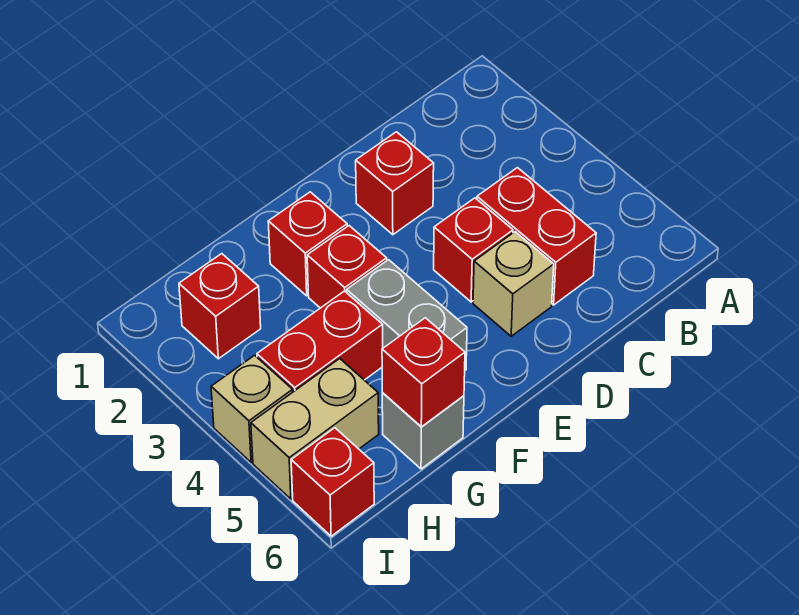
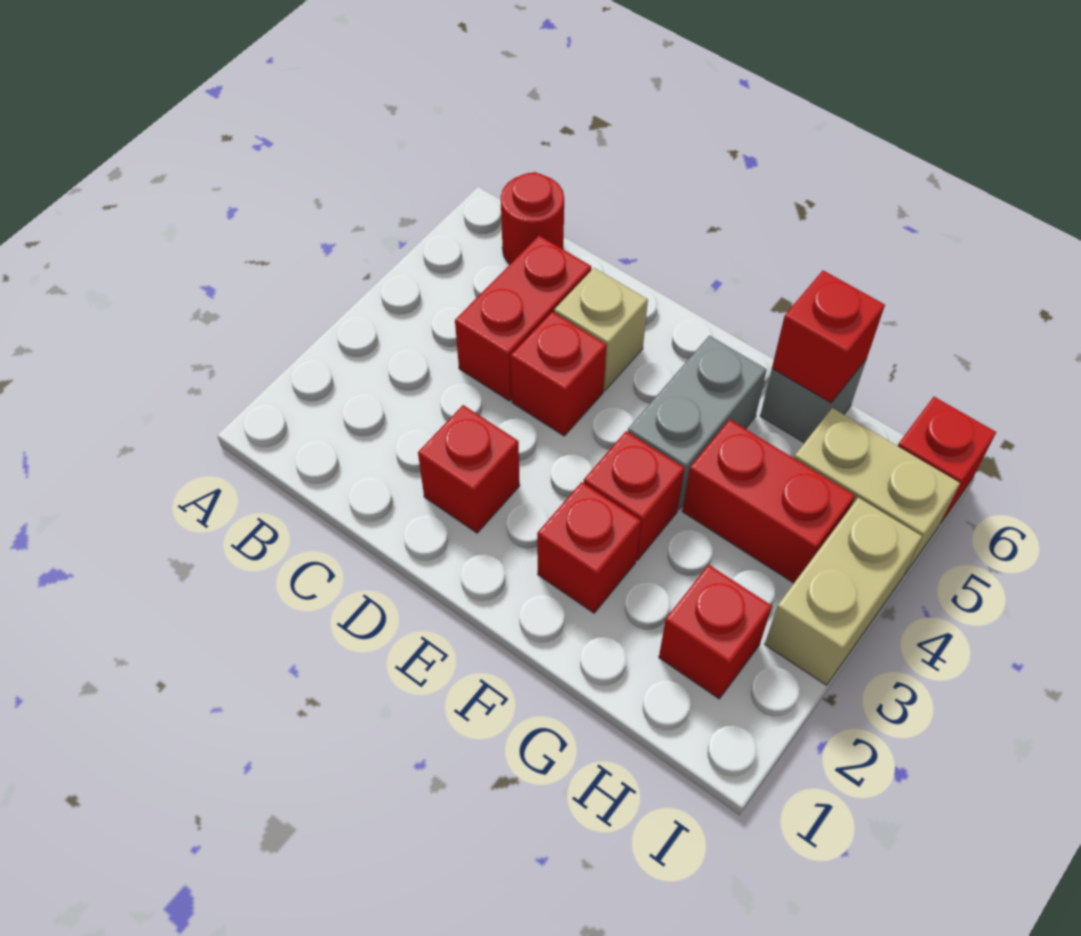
none -> red 1x1 round brick [501,173,564,264]
tan 1x1 brick [211,355,293,462] -> tan 1x2 brick [765,498,922,685]

